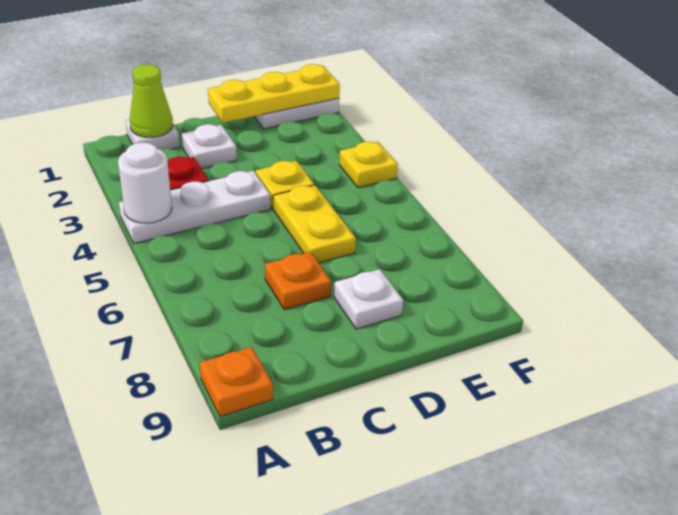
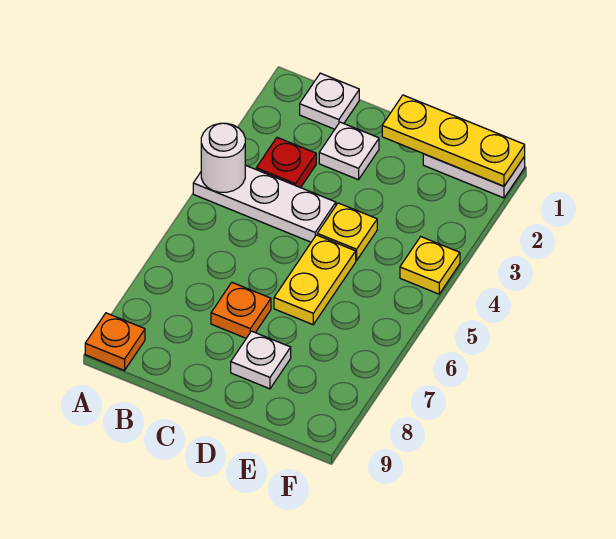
lime 1x1 cone [130,64,173,137] -> none

